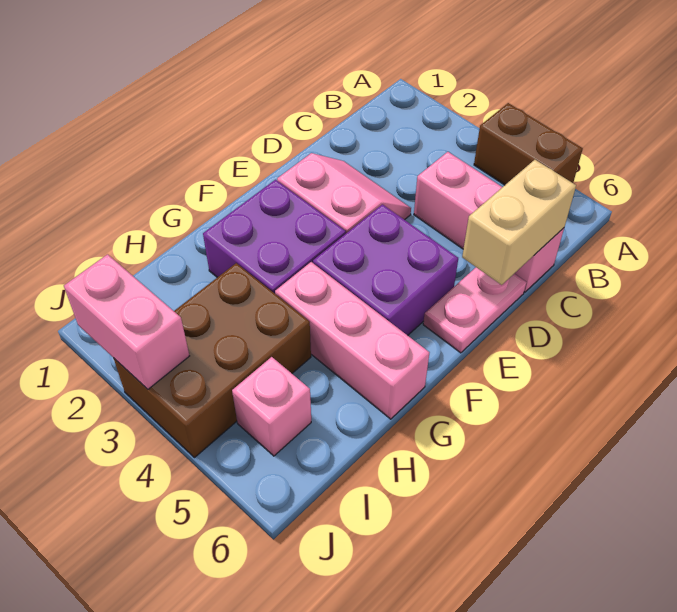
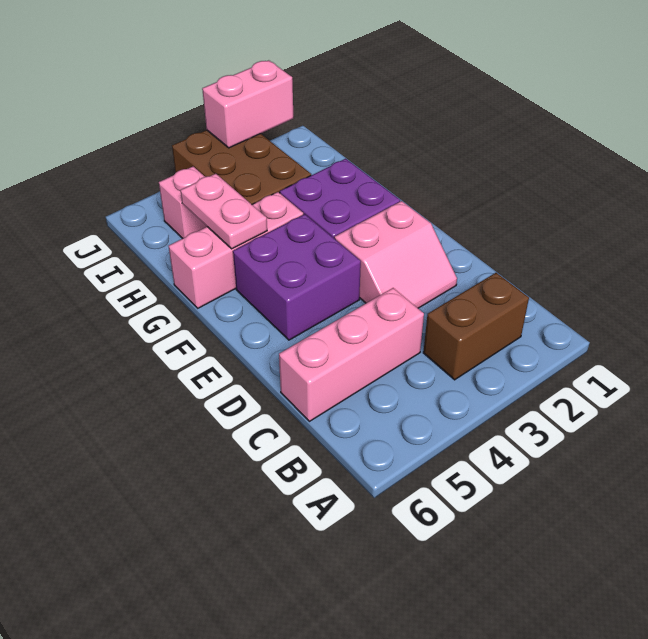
brown 1x2 brick [474,103,583,185] -> brown 1x2 brick moved to [423,273,529,380]
tan 1x2 brick [462,160,576,285] -> none
pink 1x2 plate [423,267,526,353] -> pink 1x2 plate moved to [180,174,267,249]

